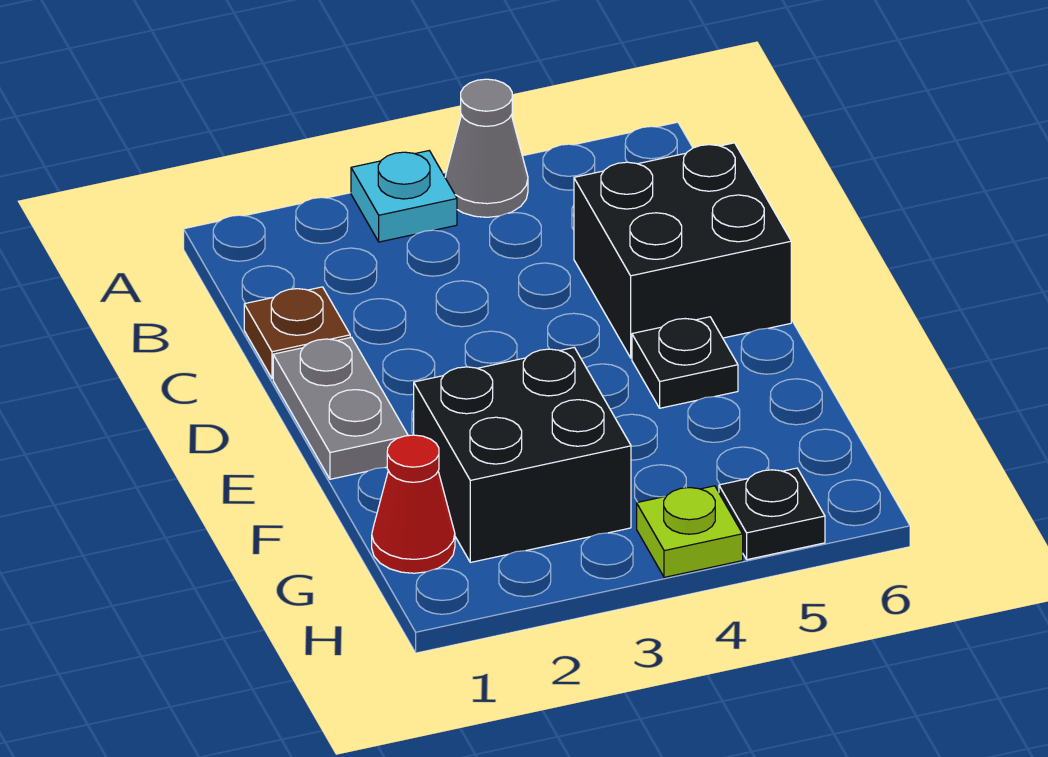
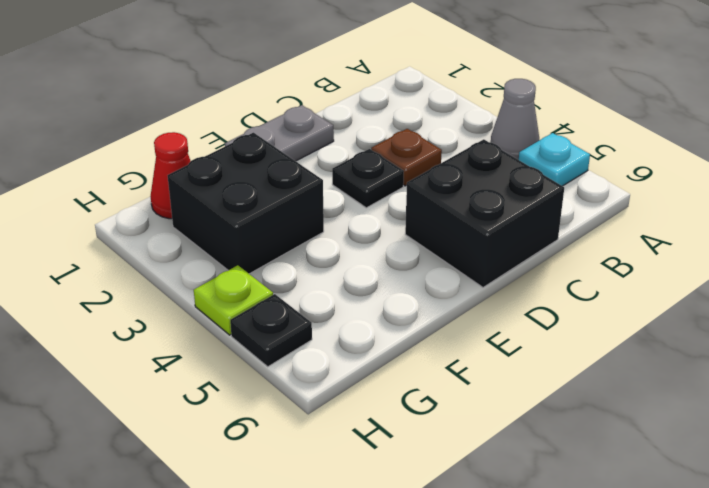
cyan 1x1 plate [351,151,457,242] -> cyan 1x1 plate moved to [519,133,590,186]
brown 1x1 plate [244,287,350,378] -> brown 1x1 plate moved to [371,129,442,186]
black 1x1 plate [632,317,738,408] -> black 1x1 plate moved to [332,149,404,208]

